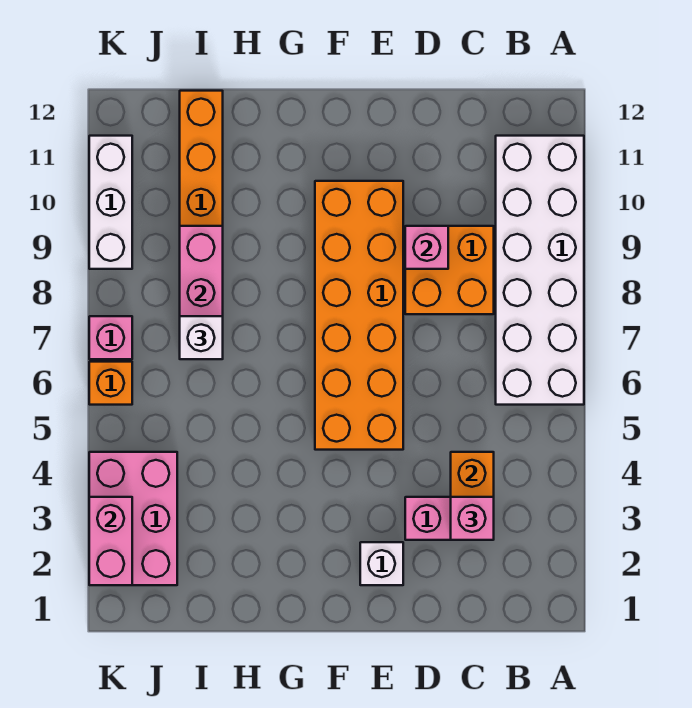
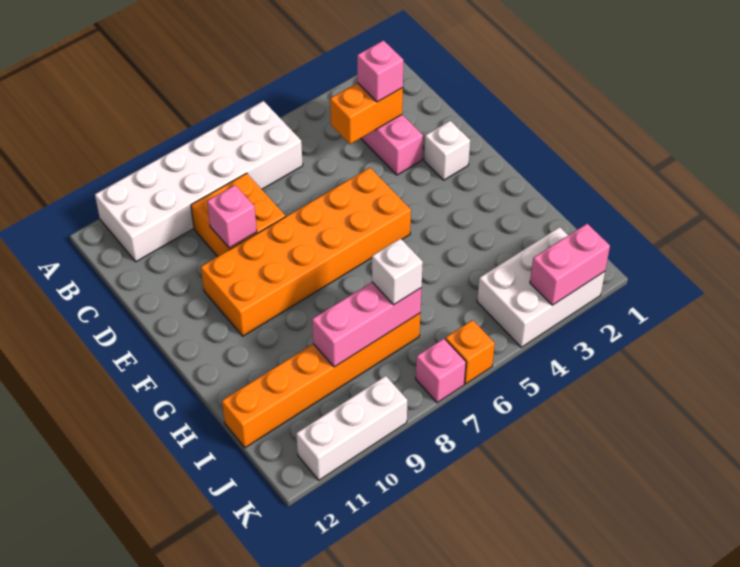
pink 2x3 brick [89,452,177,585] -> white 2x3 brick [477,227,605,347]

